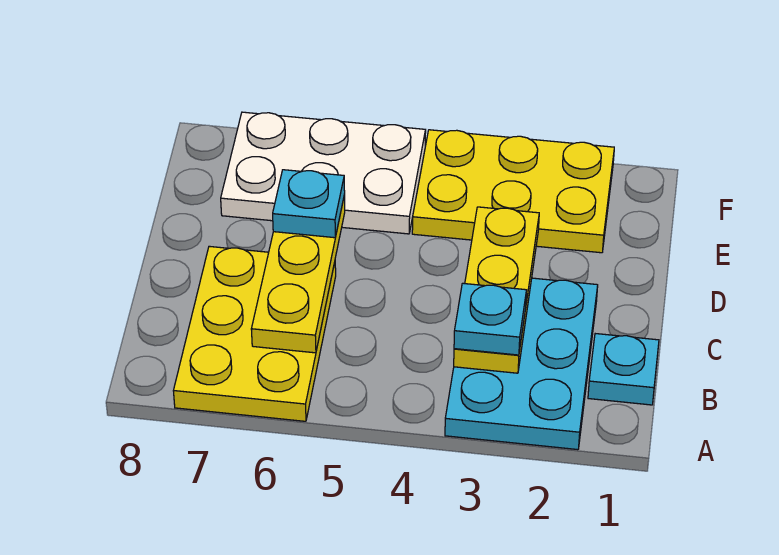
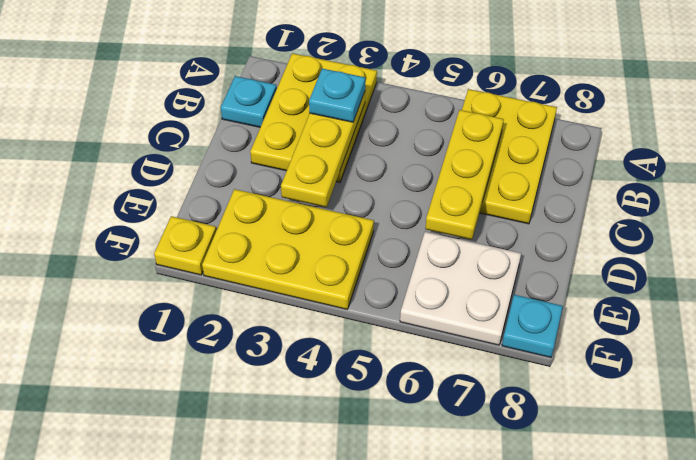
cyan 2x3 plate [445,278,598,450] -> yellow 2x3 plate [250,53,377,182]
cyan 1x1 plate [273,170,345,238] -> cyan 1x1 plate moved to [502,295,563,357]
white 2x3 plate [221,112,426,234] -> white 2x2 plate [400,232,521,345]
none -> yellow 1x1 plate [154,216,216,275]

